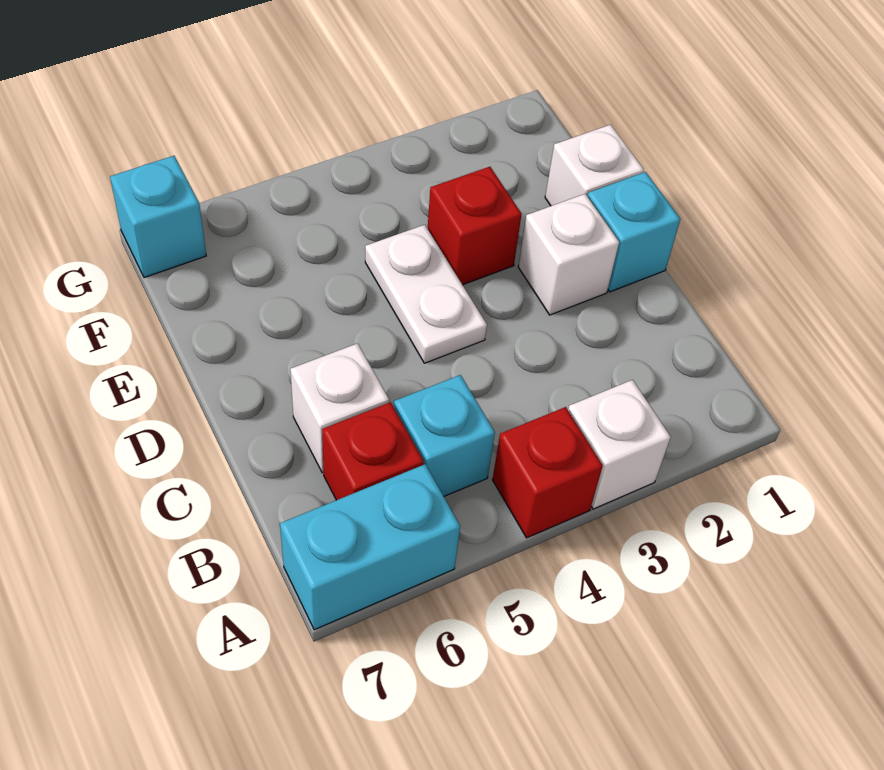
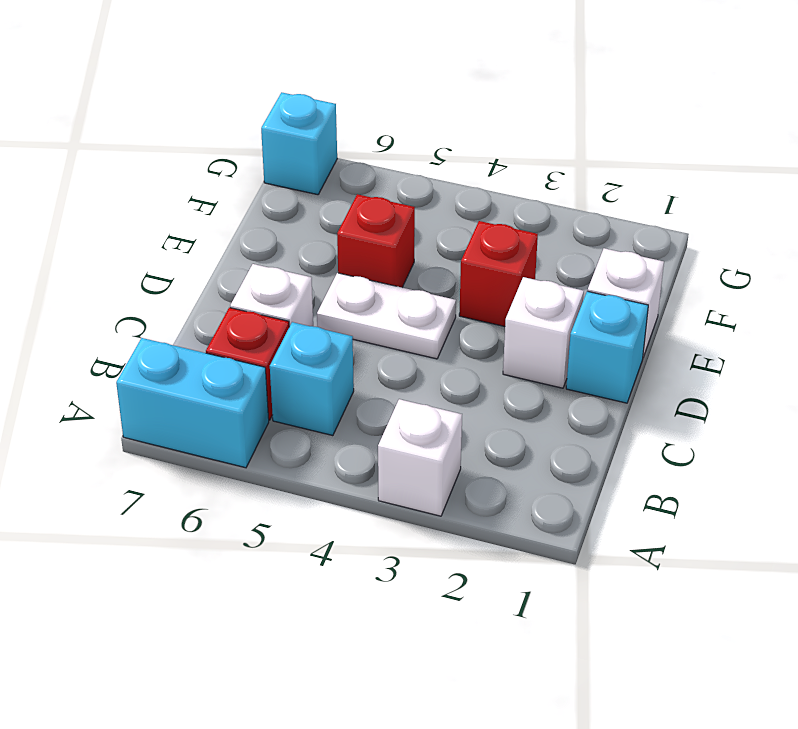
red 1x1 brick [493,407,603,538] -> red 1x1 brick moved to [337,194,415,287]
white 1x2 plate [365,225,487,363] -> white 1x2 plate turned to [317,273,456,359]

